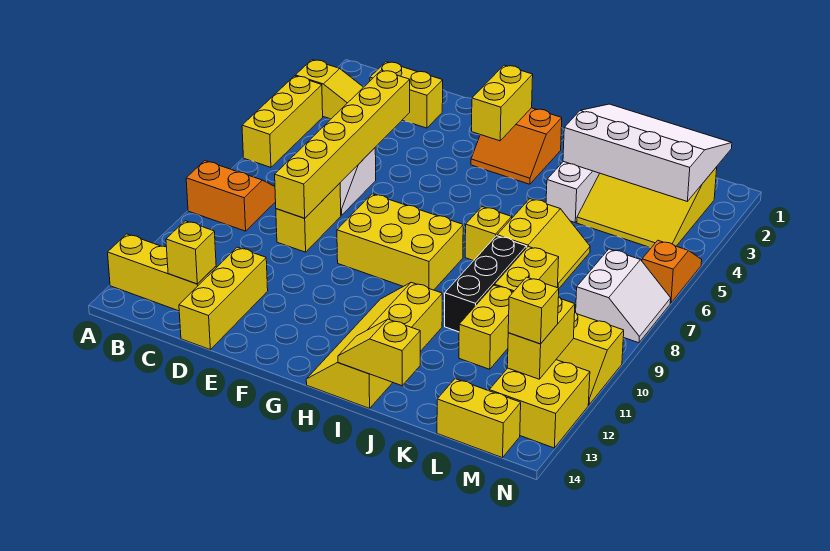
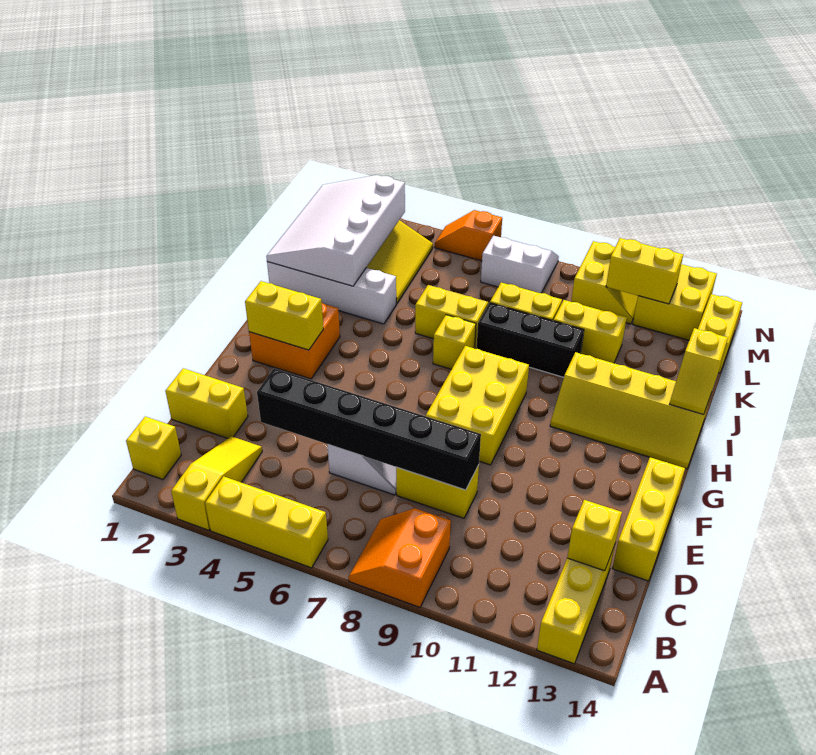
yellow 1x2 brick [370,62,443,128] -> yellow 1x2 brick turned to [165,368,248,438]
yellow 1x6 brick [275,70,410,218] -> black 1x6 brick [257,369,481,490]
yellow 1x3 brick [179,247,268,349] -> yellow 1x3 brick turned to [612,457,685,581]
orange 2x2 slope [471,108,562,184] -> orange 2x2 brick [249,303,340,379]
yellow 1x1 brick [508,277,559,344] -> yellow 1x1 brick moved to [126,416,181,480]

